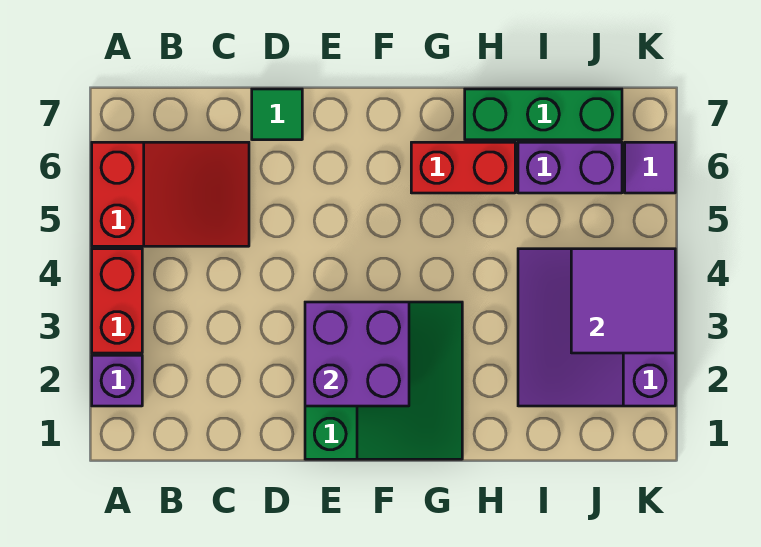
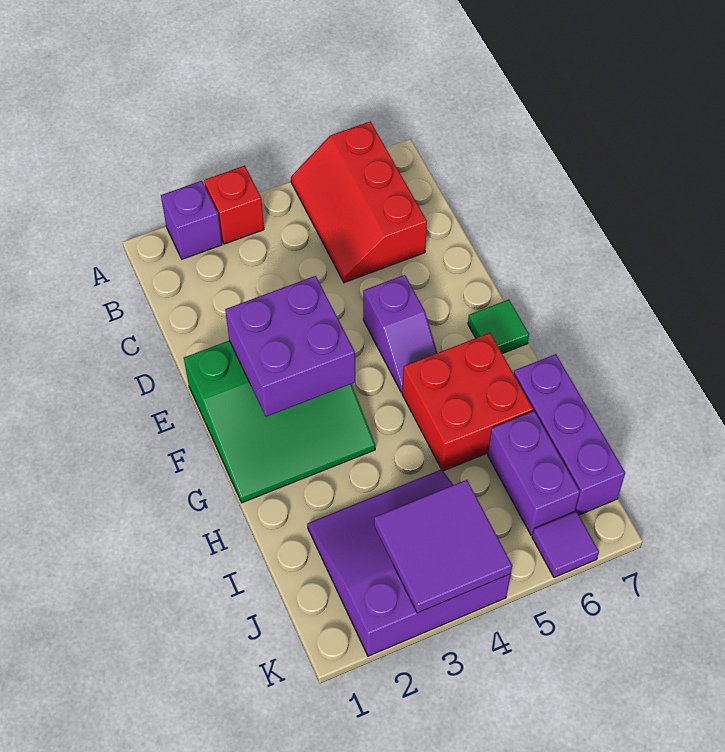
red 1x2 brick [92,249,142,353] -> red 1x1 brick [204,166,264,244]
red 2x3 slope [92,142,249,246] -> red 2x3 slope turned to [291,121,427,283]
green 1x1 tile [252,89,302,140] -> green 1x1 tile moved to [468,300,529,354]
none -> purple 1x2 slope [363,275,437,393]
red 1x2 brick [411,142,515,193] -> red 2x2 brick [402,333,533,471]
green 1x3 brick [465,89,622,140] -> purple 1x3 brick [514,354,625,515]

